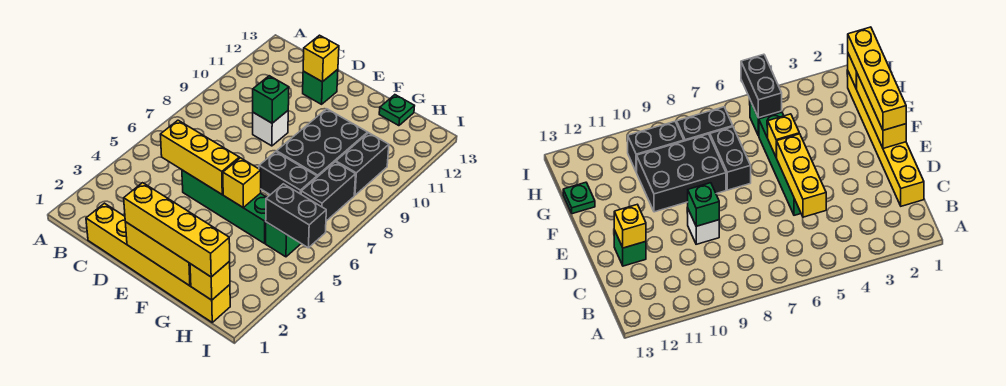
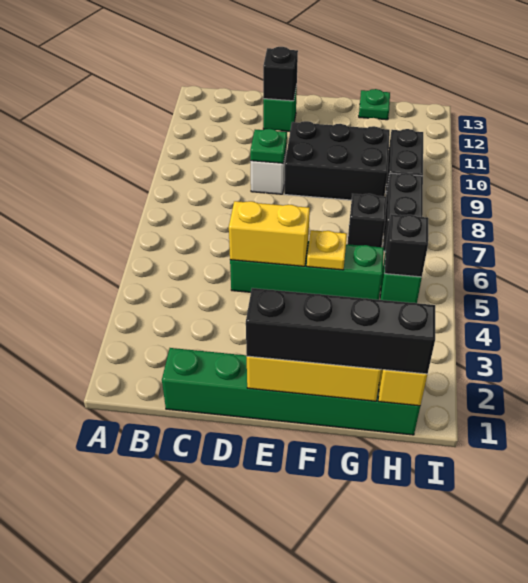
yellow 1x6 brick [86,203,230,322] -> green 1x6 brick [162,348,420,435]
yellow 1x3 brick [160,120,239,194] -> yellow 1x2 brick [229,201,310,266]
green 1x1 brick [253,76,289,123] -> green 1x1 plate [250,129,287,163]
yellow 1x1 brick [303,35,339,82] -> black 1x1 brick [263,47,298,101]
yellow 1x4 brick [124,183,230,277] -> black 1x4 brick [246,288,435,374]
yellow 1x1 brick [223,158,261,207] -> yellow 1x1 plate [307,230,347,270]
black 1x2 brick [259,152,317,195] -> black 1x1 brick [348,194,386,247]
black 2x3 brick [277,109,368,177] -> black 2x3 brick turned to [284,121,390,200]
black 1x2 brick [266,184,326,248] -> black 1x1 brick [384,214,428,277]

